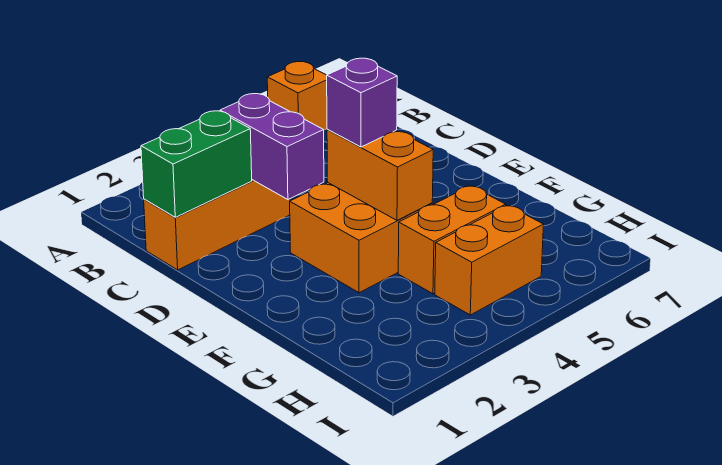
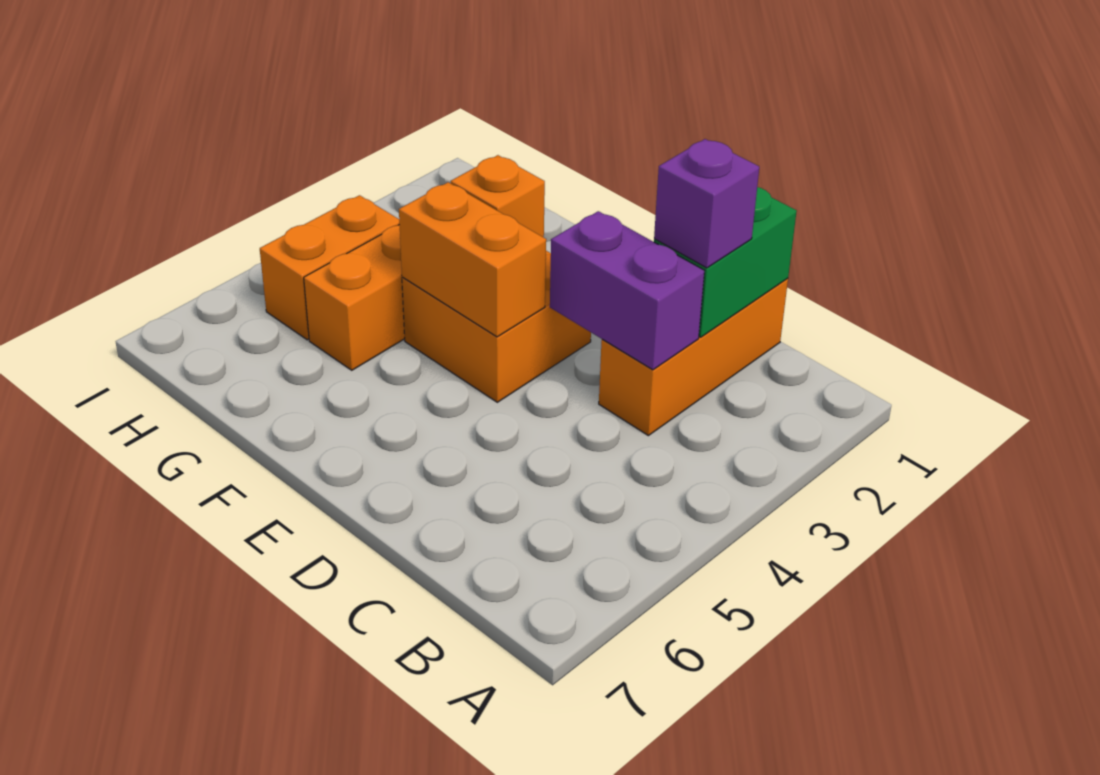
orange 1x1 brick [267,62,327,130] -> orange 1x1 brick moved to [451,155,545,237]
purple 1x1 brick [327,58,397,147] -> purple 1x1 brick moved to [654,139,759,268]

